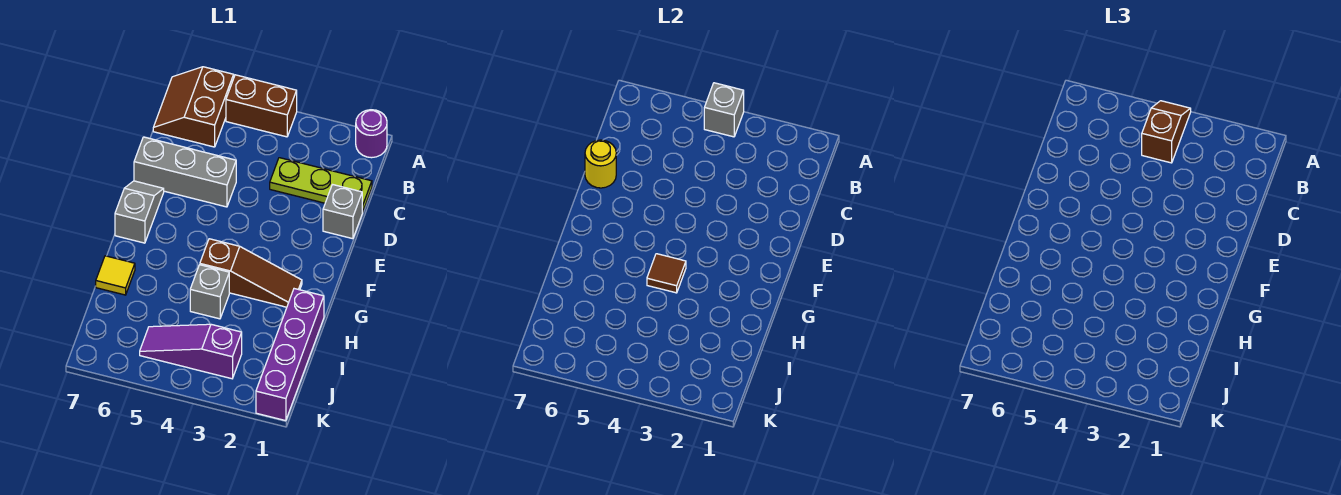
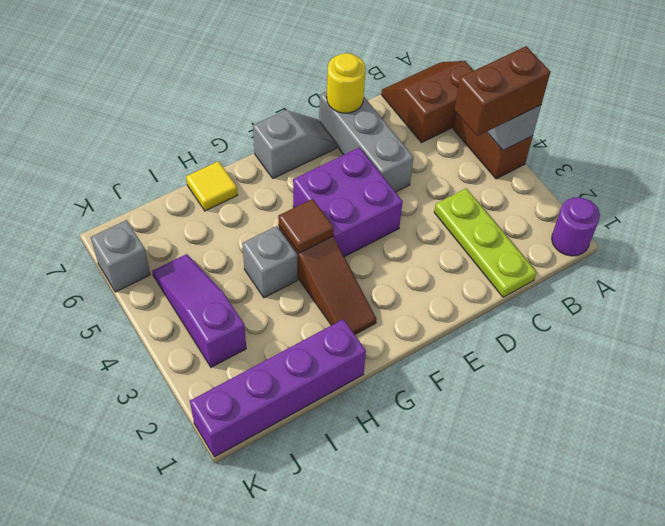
brown 1x2 slope [1142,101,1191,163] -> brown 1x2 brick [455,46,550,136]
grey 1x1 brick [323,185,362,239] -> grey 1x1 brick moved to [91,220,150,292]
none -> purple 2x2 brick [293,147,403,257]

